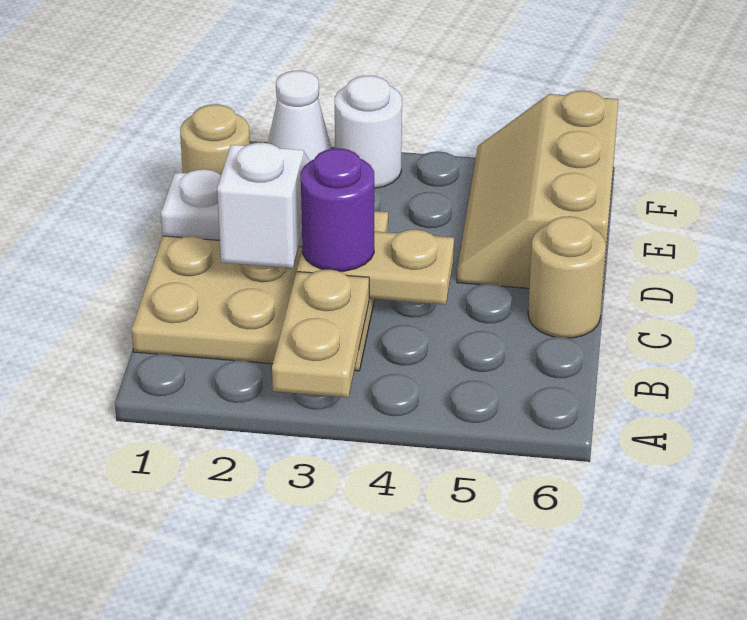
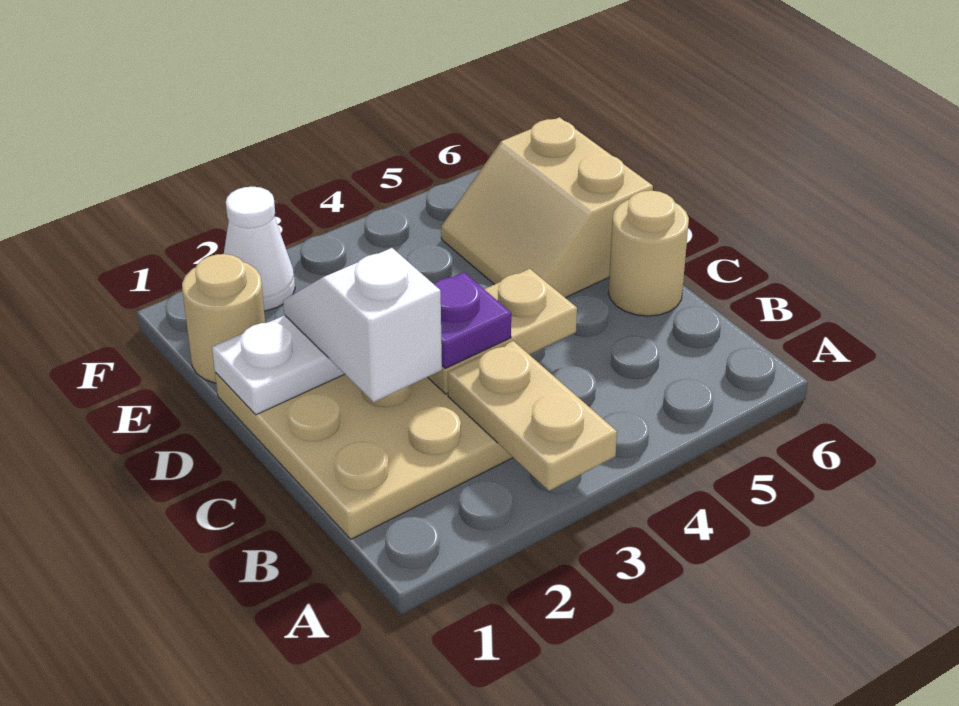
purple 1x1 round brick [301,148,374,271] -> purple 1x1 plate [434,272,511,368]
tan 2x3 slope [457,91,618,292] -> tan 2x2 slope [441,117,653,298]
white 1x1 round brick [335,76,402,189] -> none

